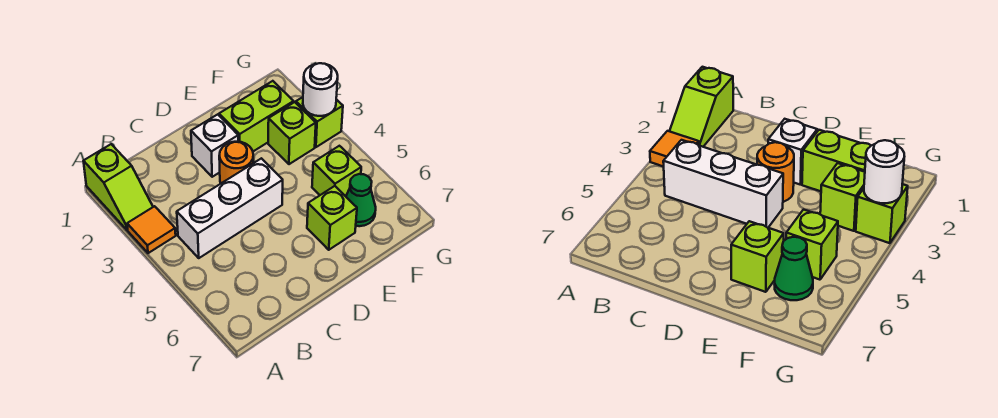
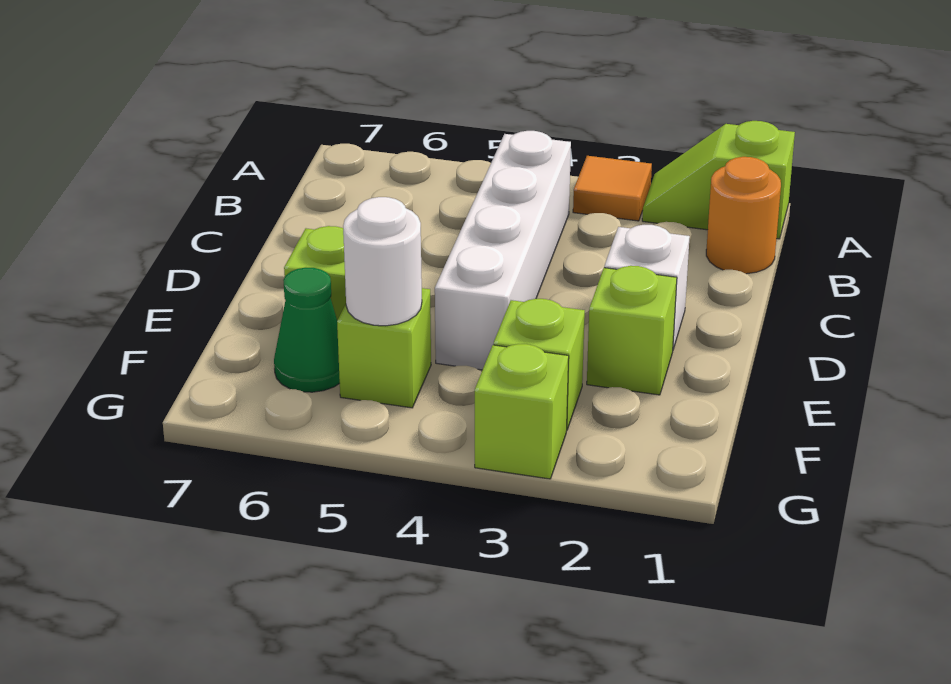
white 1x3 brick [177,158,283,258] -> white 1x4 brick [435,131,571,370]
orange 1x1 round brick [219,142,253,183] -> orange 1x1 round brick moved to [706,157,781,274]
lime 1x2 brick [219,81,294,151] -> lime 1x1 brick [587,266,677,395]
white 1x1 round brick [303,63,338,116] -> white 1x1 round brick moved to [343,197,422,326]

